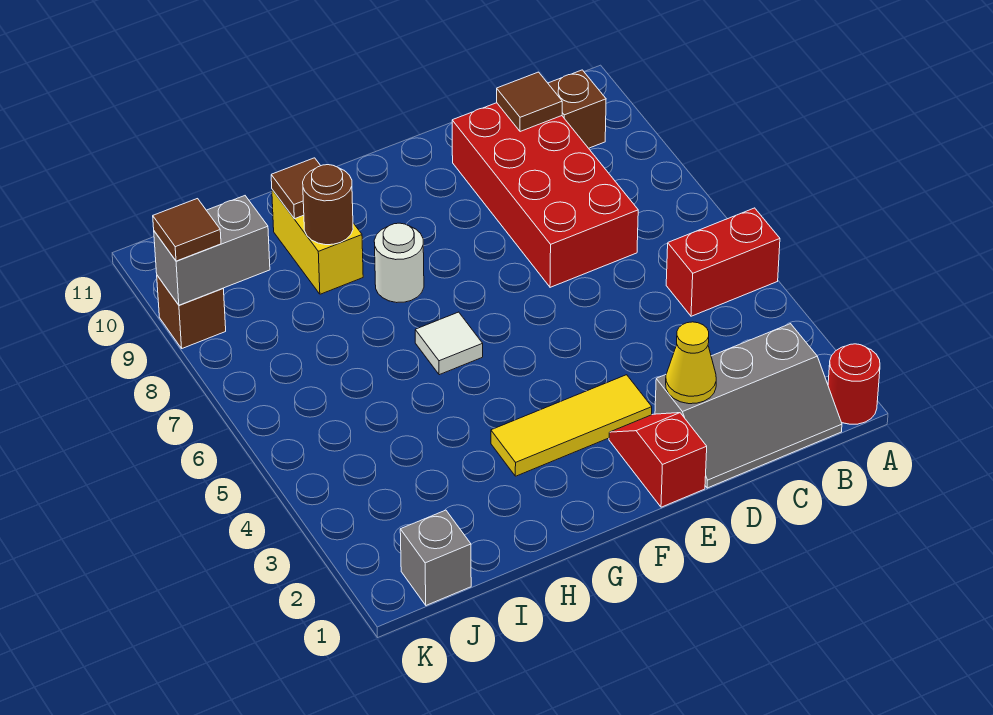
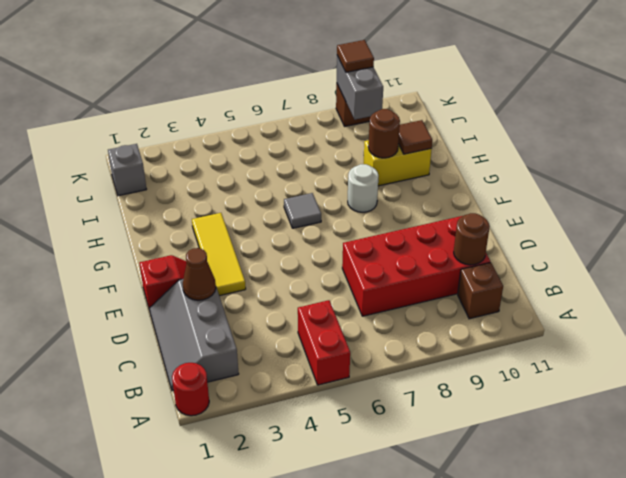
brown 1x1 tile [497,72,562,132] -> brown 1x1 round brick [454,213,490,265]
yellow 1x1 cone [666,322,716,404] -> brown 1x1 cone [183,248,216,300]
white 1x1 tile [415,312,483,375] -> grey 1x1 tile [284,193,321,228]

